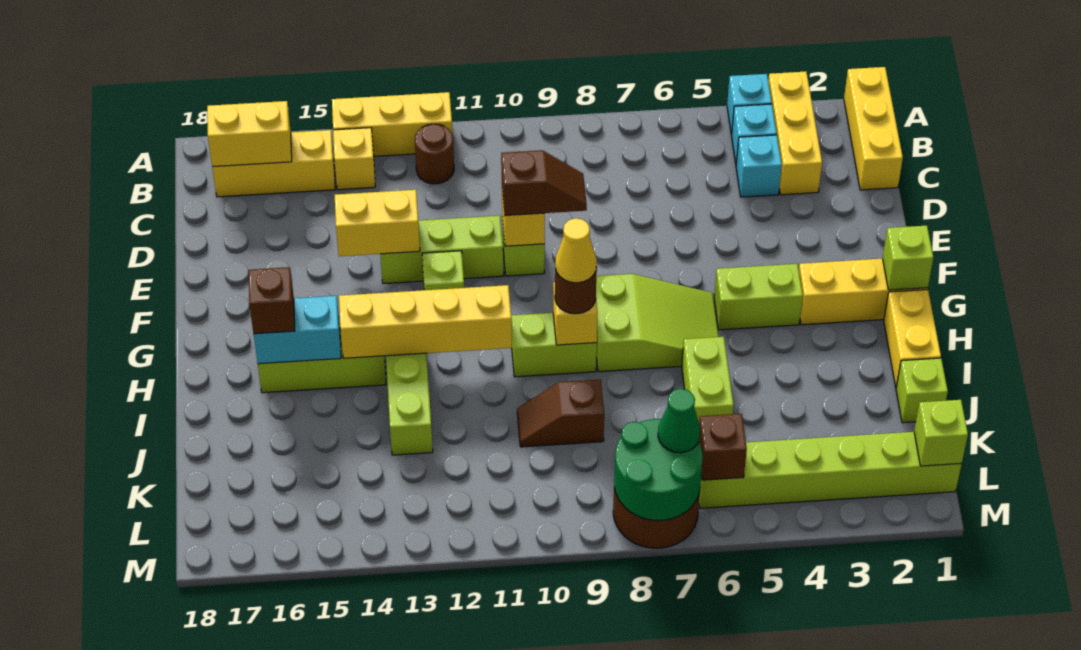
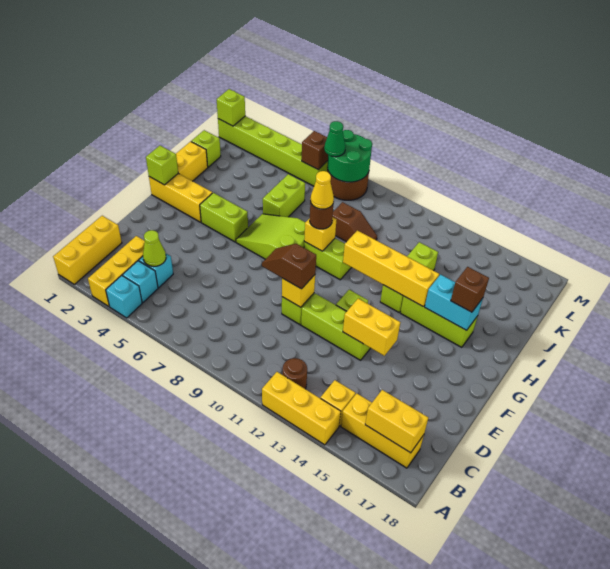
none -> lime 1x1 cone [143,230,166,267]

